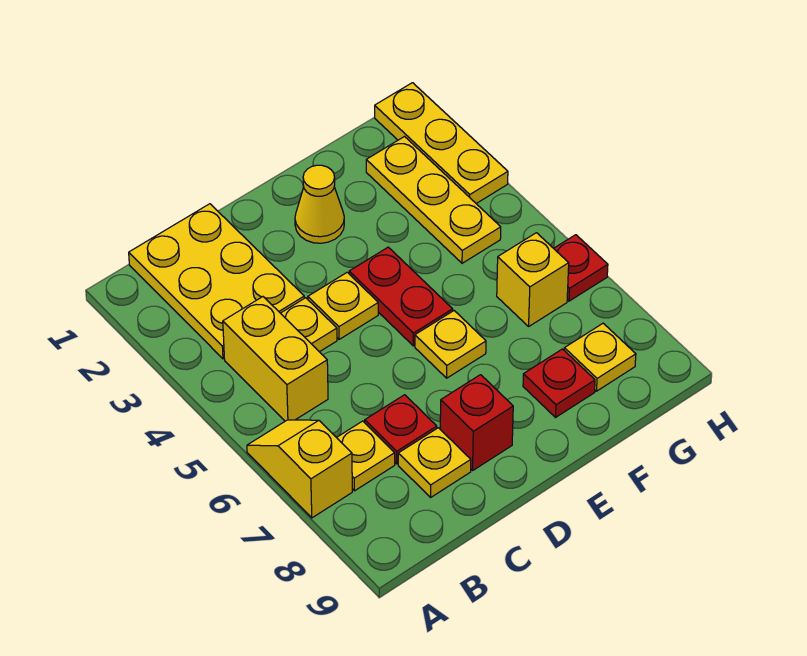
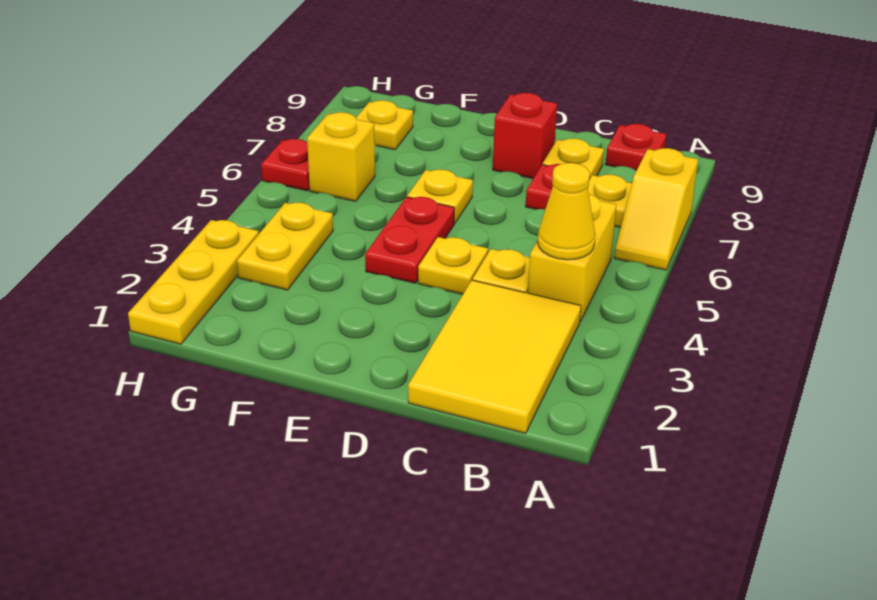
yellow 2x3 plate [129,204,304,359] -> yellow 2x3 tile [408,280,581,433]
yellow 1x1 cone [295,165,344,243] -> yellow 1x1 cone moved to [538,163,595,260]
red 1x1 plate [523,349,595,417] -> red 1x1 plate moved to [606,124,666,171]
yellow 1x3 plate [366,137,501,263] -> yellow 1x2 plate [237,203,333,290]

